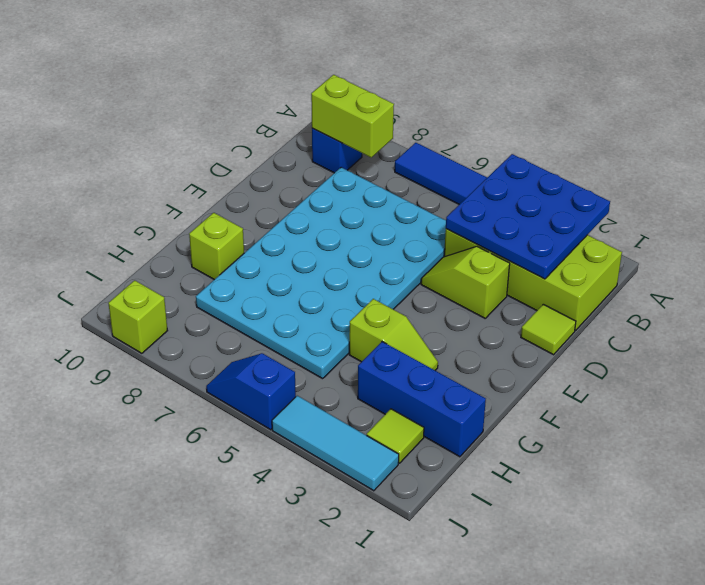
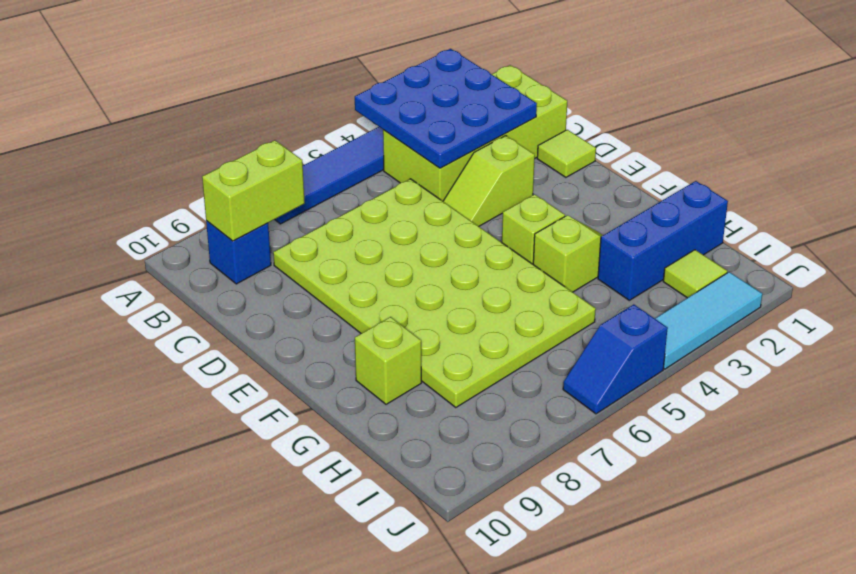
cyan 4x6 plate [196,167,446,379] -> lime 4x6 plate [273,179,596,408]
lime 1x1 brick [108,280,168,353] -> lime 1x1 brick moved to [502,194,565,264]

